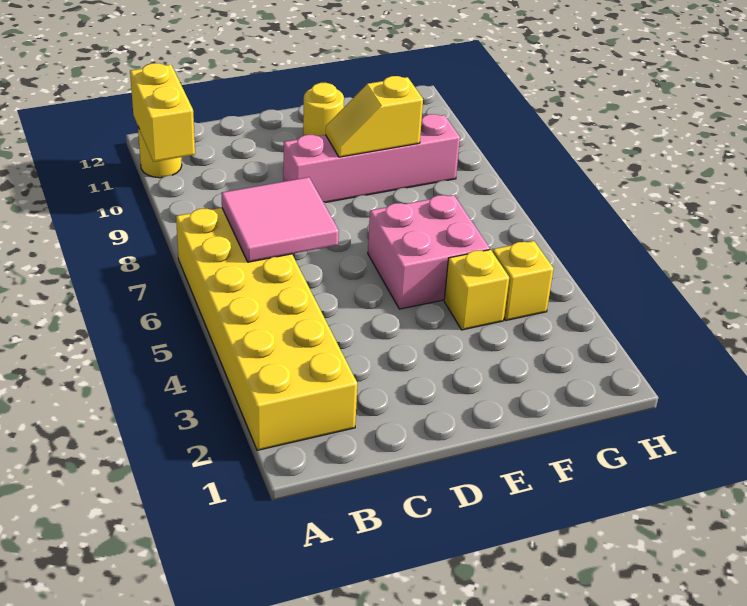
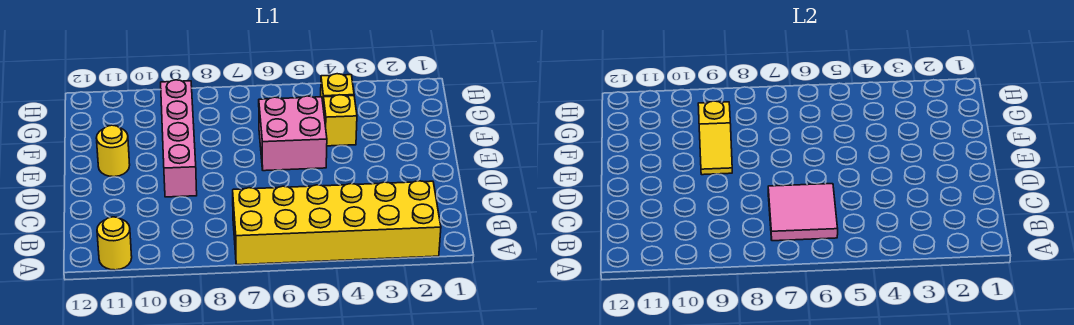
yellow 1x2 brick [130,63,195,162] -> none

